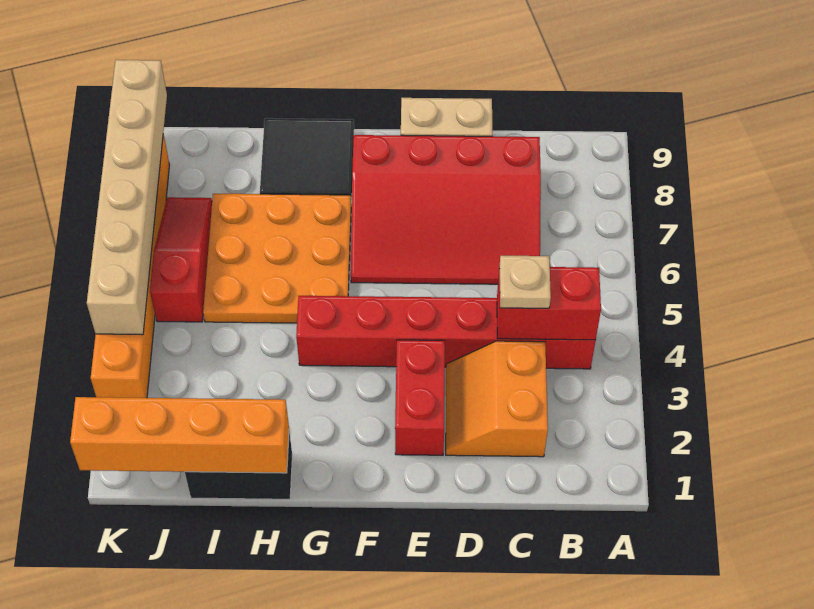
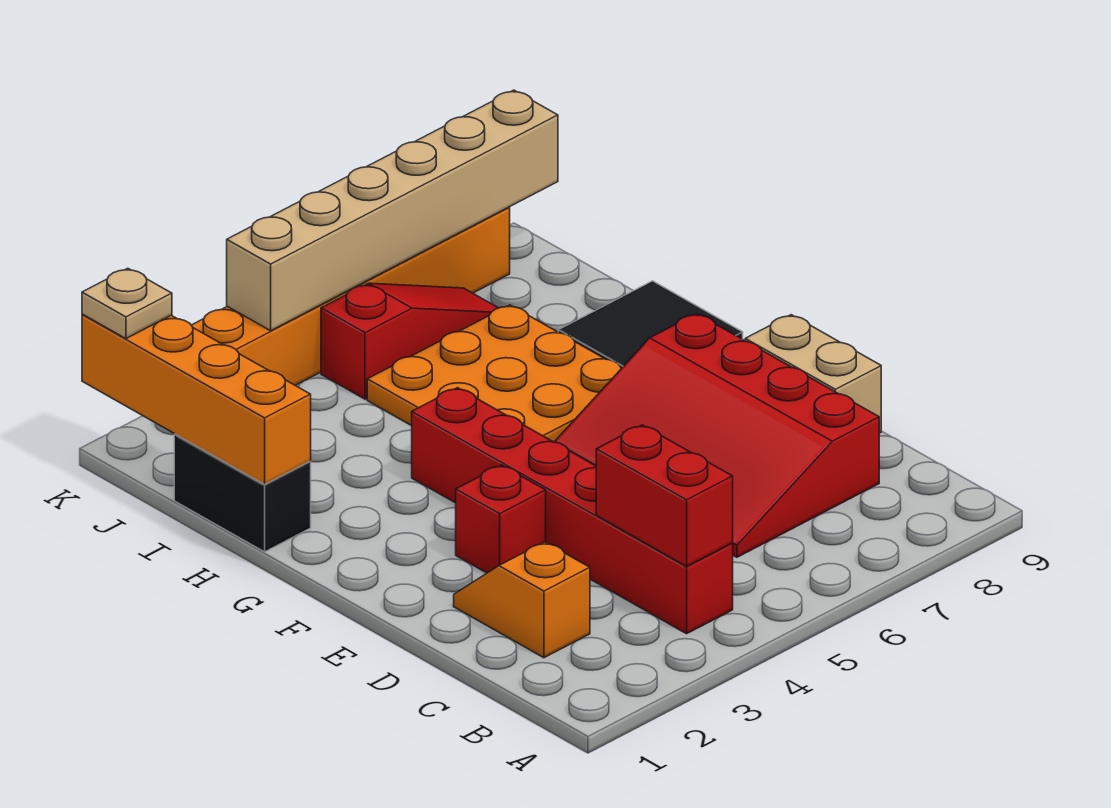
orange 2x2 slope [446,341,548,457] -> orange 1x2 slope [454,542,590,658]
tan 1x1 plate [499,256,551,308] -> tan 1x1 plate moved to [82,268,172,339]
red 1x2 brick [395,340,445,455] -> red 1x1 brick [456,465,546,573]

